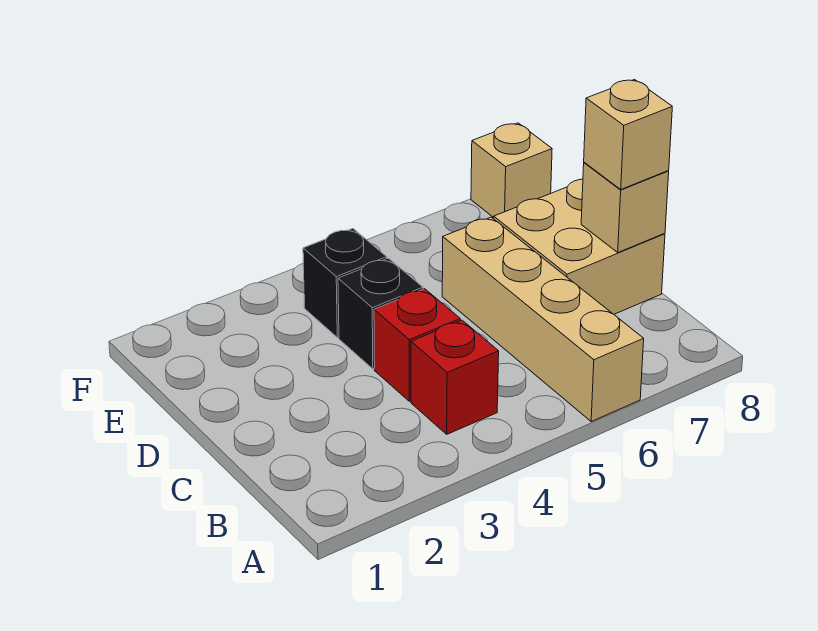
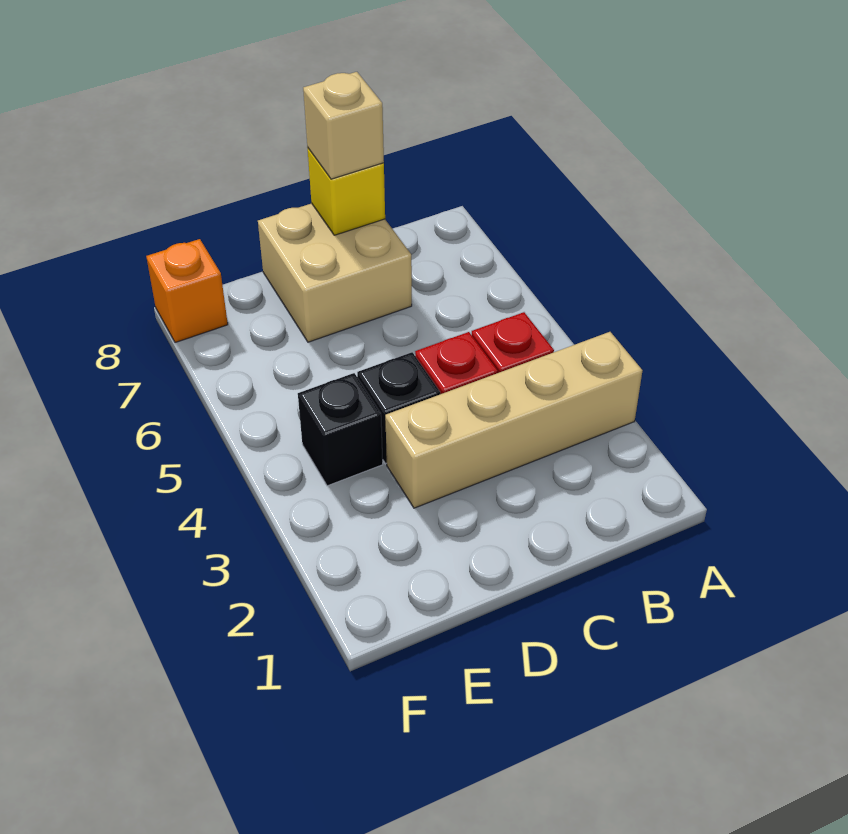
tan 1x4 brick [442,217,644,422] -> tan 1x4 brick moved to [385,332,642,508]
tan 1x1 brick [581,162,669,252] -> yellow 1x1 brick [308,148,385,235]
tan 1x1 brick [471,123,552,218] -> orange 1x1 brick [146,239,228,343]

